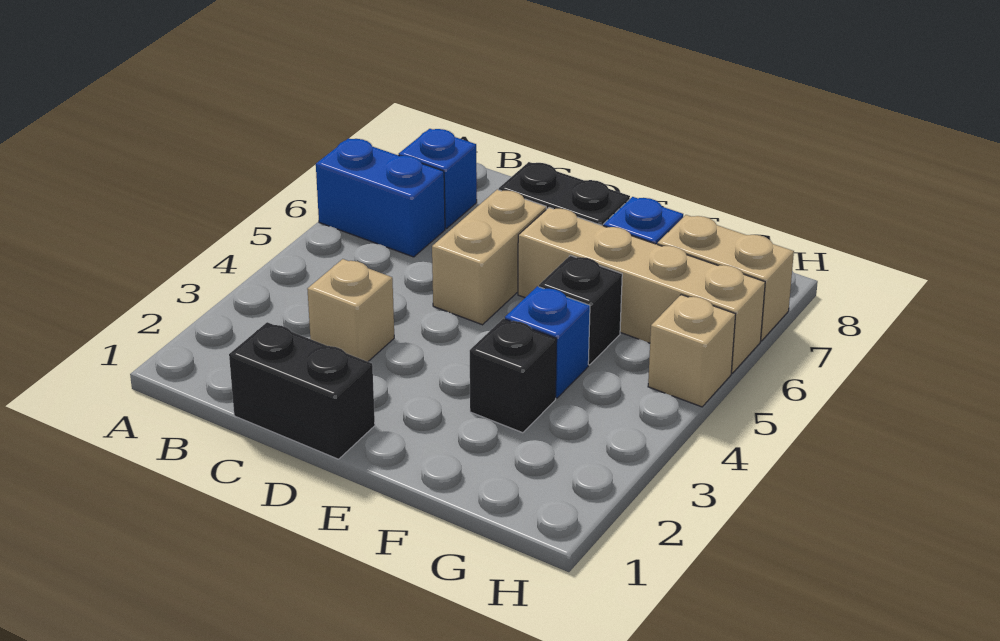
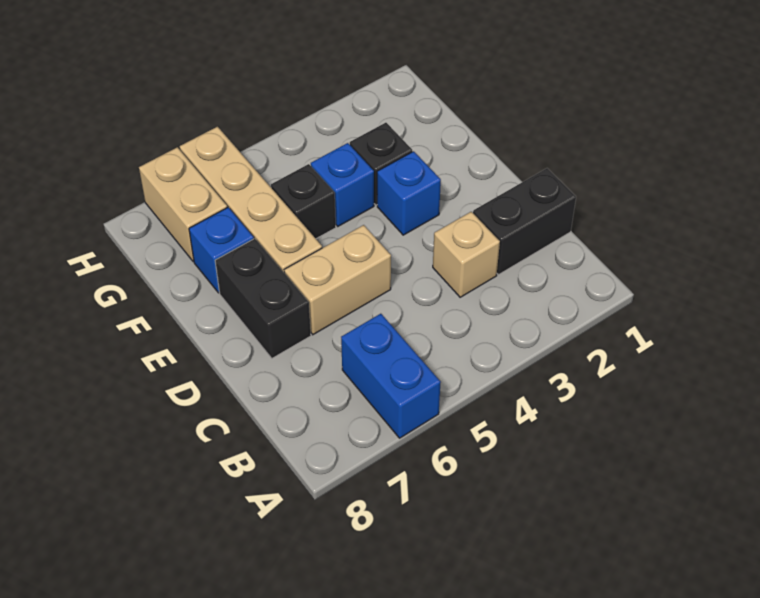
blue 1x1 brick [399,129,477,229] -> blue 1x1 brick moved to [377,151,441,235]
black 1x2 brick [229,322,375,459] -> black 1x2 brick turned to [473,168,576,275]
tan 1x1 brick [648,295,736,407] -> none

